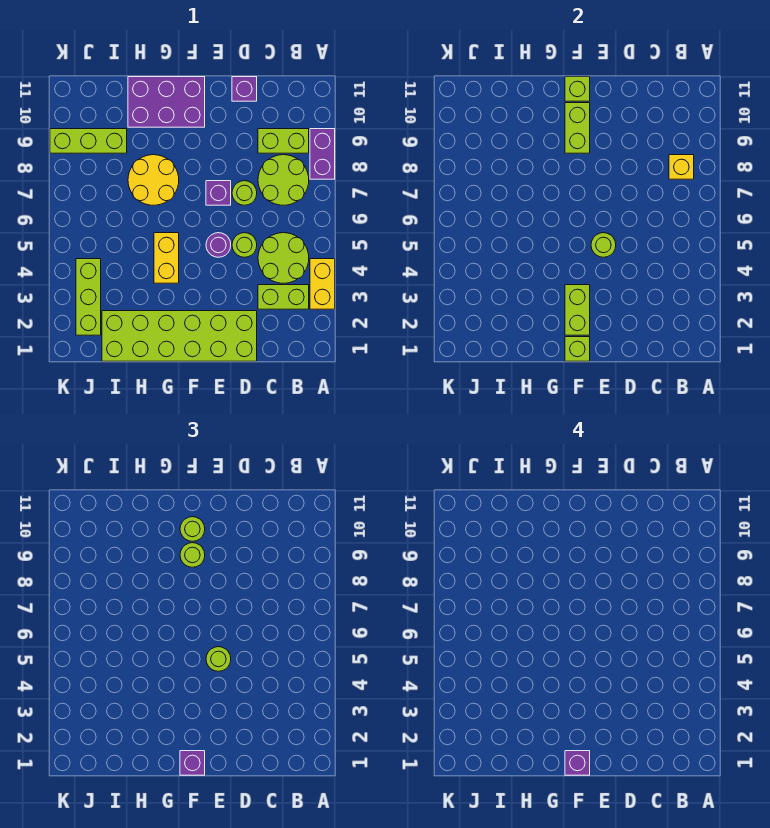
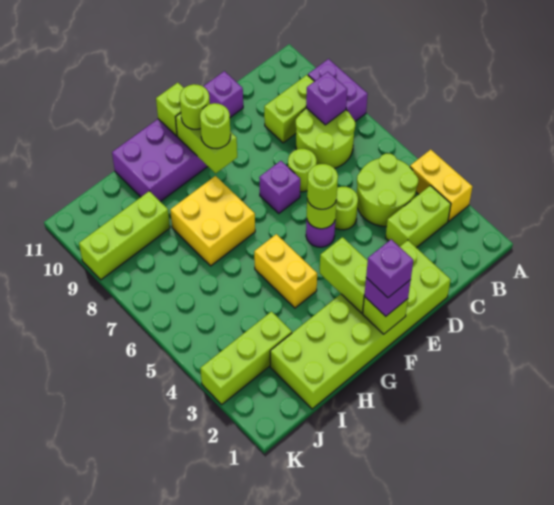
yellow 1x1 brick [669,155,694,179] -> purple 1x1 brick [306,72,347,125]
yellow 2x2 round brick [128,155,179,205] -> yellow 2x2 brick [170,176,255,266]
lime 1x3 brick [76,259,101,335] -> lime 1x3 brick turned to [200,312,292,404]

